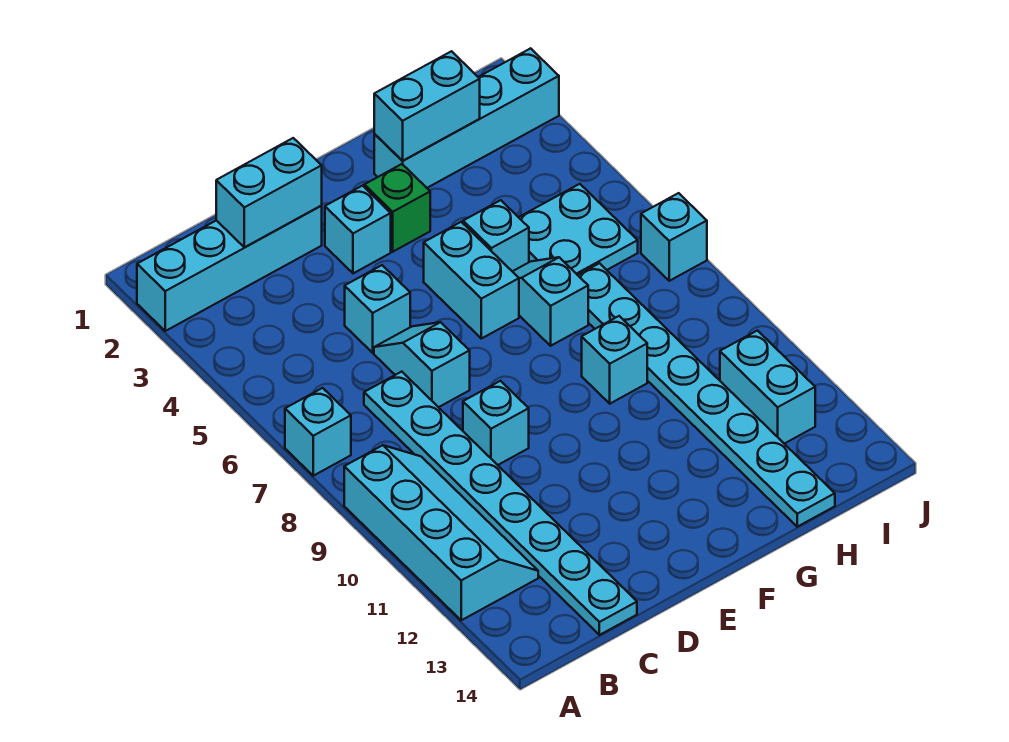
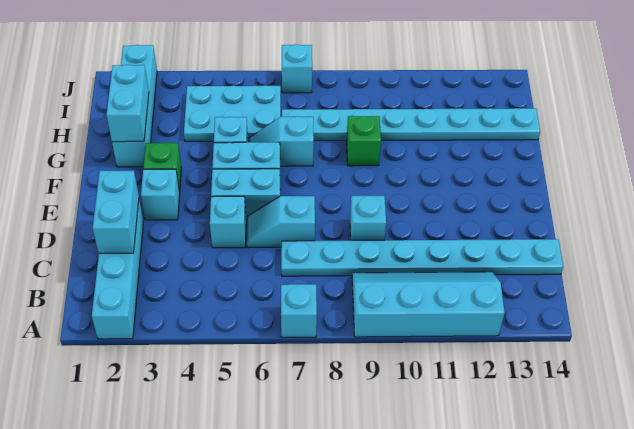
cyan 1x1 brick [582,316,647,404] -> green 1x1 brick [347,116,381,166]
cyan 2x2 plate [519,184,638,275] -> cyan 2x3 plate [184,85,281,141]
cyan 1x2 brick [720,331,815,444] -> cyan 1x2 brick moved to [211,169,280,220]

